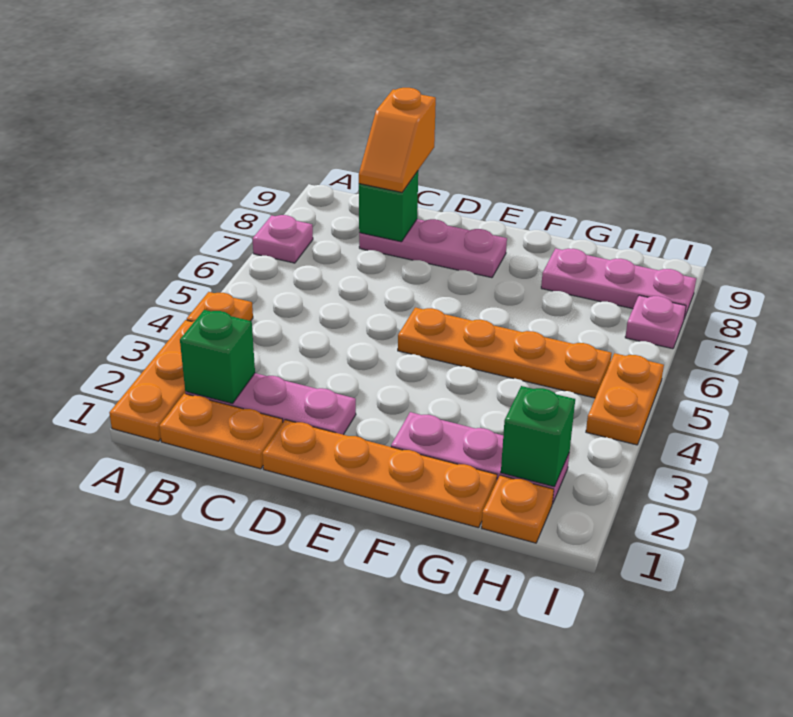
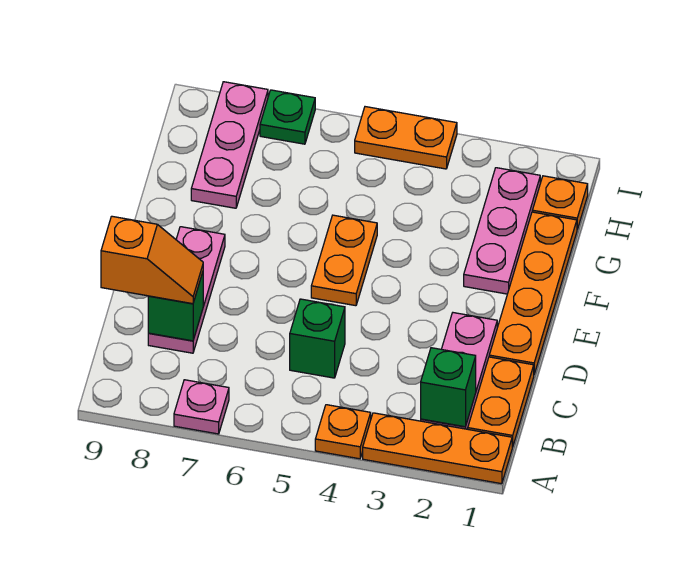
orange 1x4 plate [398,308,612,398] -> orange 1x2 plate [311,215,377,306]
green 1x1 brick [501,386,575,487] -> green 1x1 brick moved to [290,299,345,378]
pink 1x1 plate [625,295,686,349] -> green 1x1 plate [260,90,315,144]

